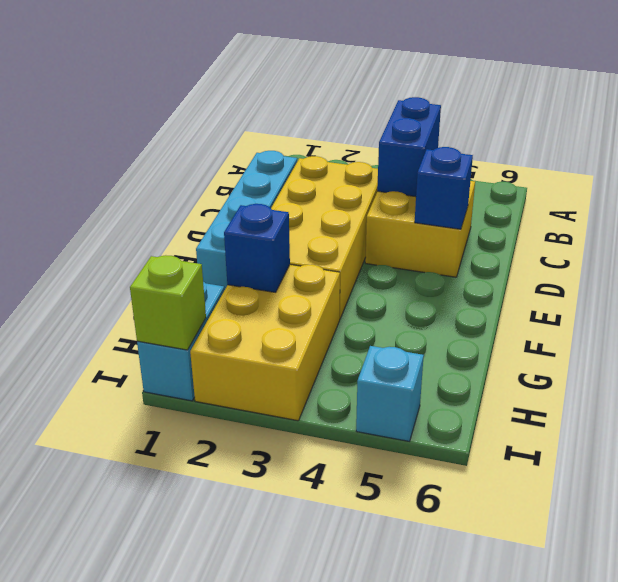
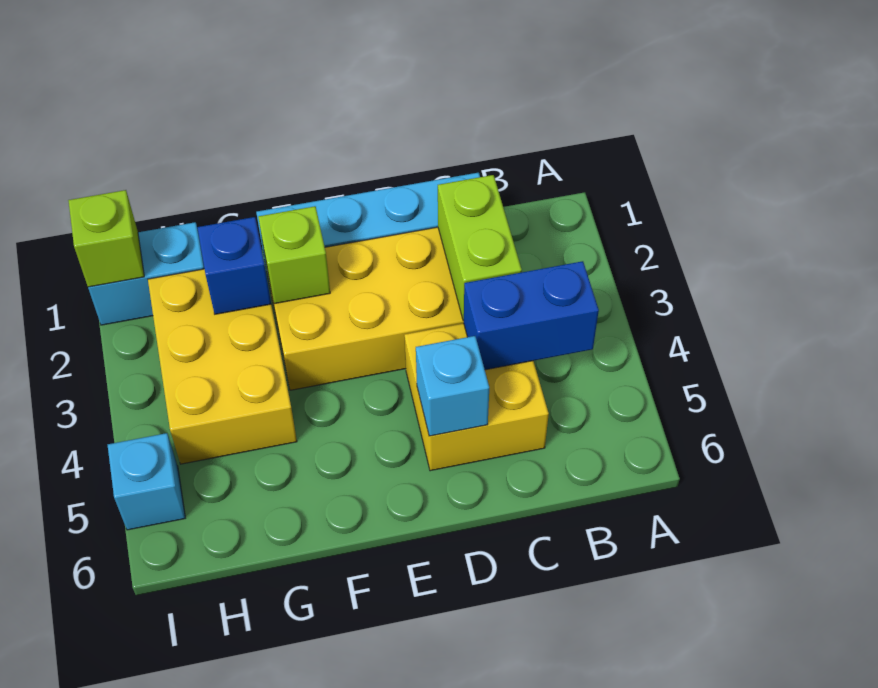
none -> lime 1x2 brick [438,175,522,320]
blue 1x1 brick [415,147,473,229] -> cyan 1x1 brick [416,336,489,436]
none -> lime 1x1 brick [258,206,330,304]
yellow 2x3 brick [190,264,340,421] -> yellow 2x3 brick turned to [148,269,297,464]

